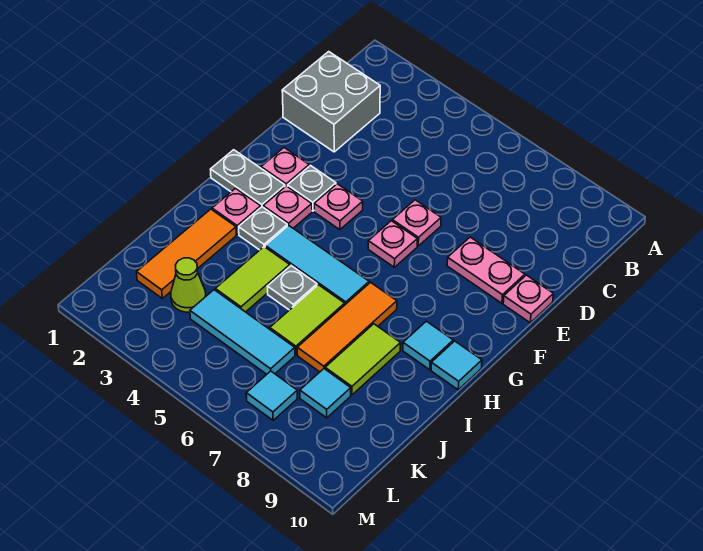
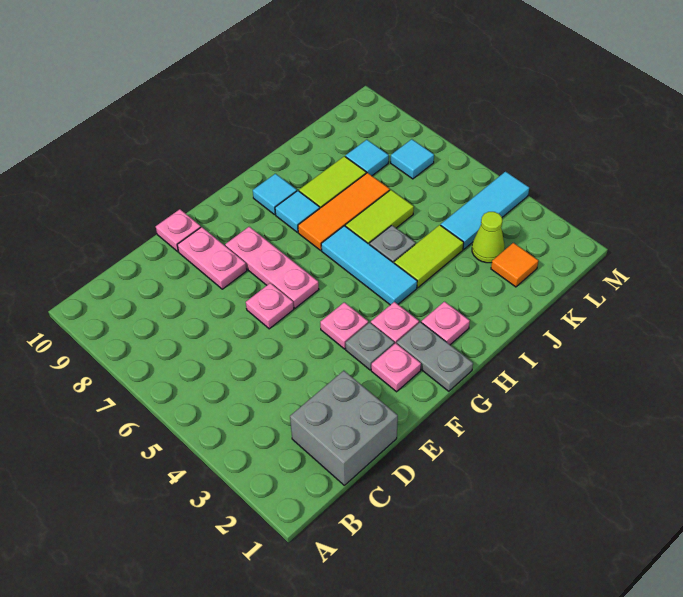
pink 1x1 plate [368,221,417,267] -> pink 1x3 plate [225,227,319,308]
grey 1x1 plate [239,207,287,250] -> none
cyan 1x1 tile [431,341,482,390] -> cyan 1x1 tile moved to [275,191,320,232]
orange 1x3 tile [137,209,236,298] -> orange 1x1 tile [491,243,538,287]
cyan 1x3 tile [190,290,295,374] -> cyan 1x3 tile turned to [441,172,529,249]

